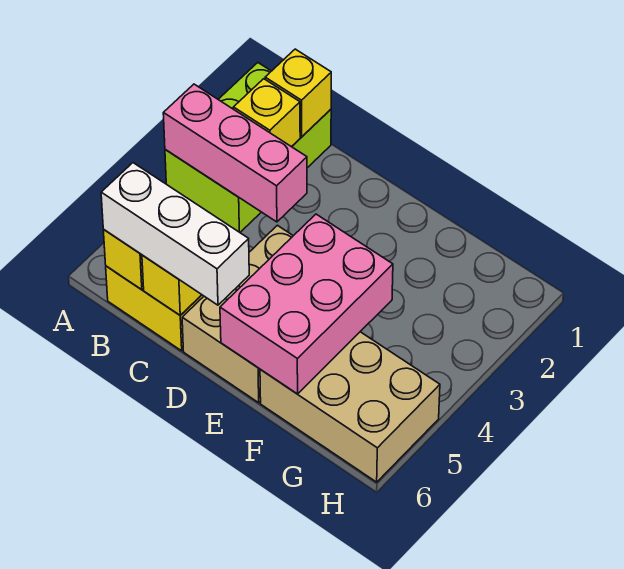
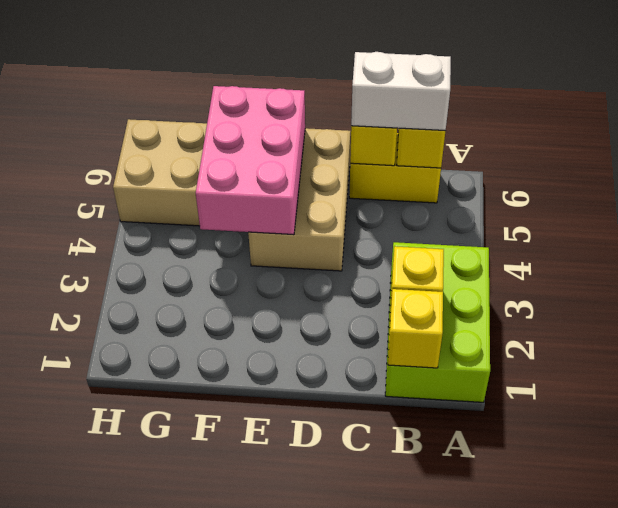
pink 1x3 brick [163,84,307,222] -> none
white 1x3 brick [101,163,249,305] -> white 1x2 brick [351,52,451,131]

